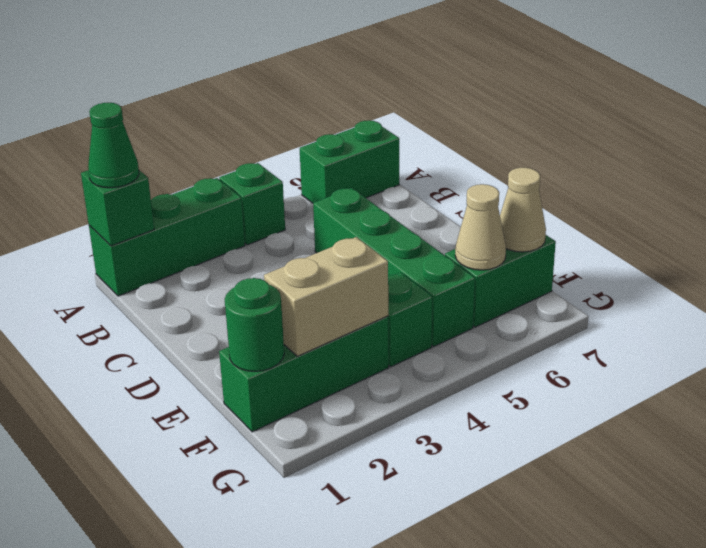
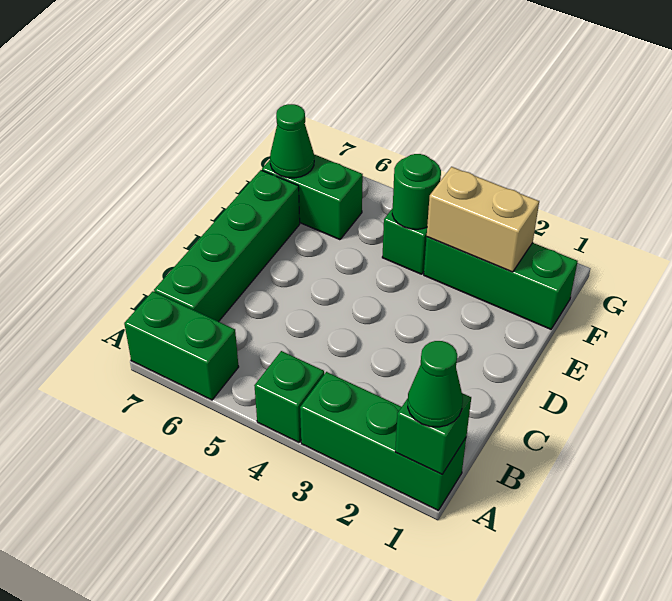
green 1x4 brick [313,188,475,347] -> green 1x4 brick moved to [154,170,300,322]
green 1x1 round brick [225,278,284,371] -> green 1x1 round brick moved to [392,154,441,229]
tan 1x1 cone [455,184,506,270] -> none
tan 1x1 cone [500,168,546,252] -> green 1x1 cone [270,104,314,178]

